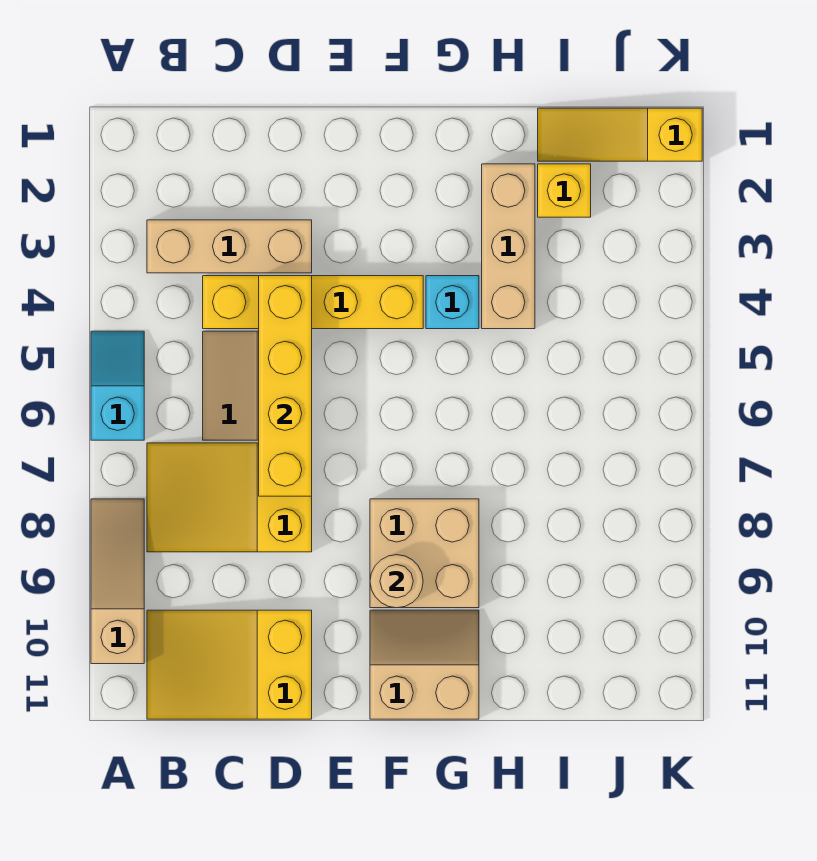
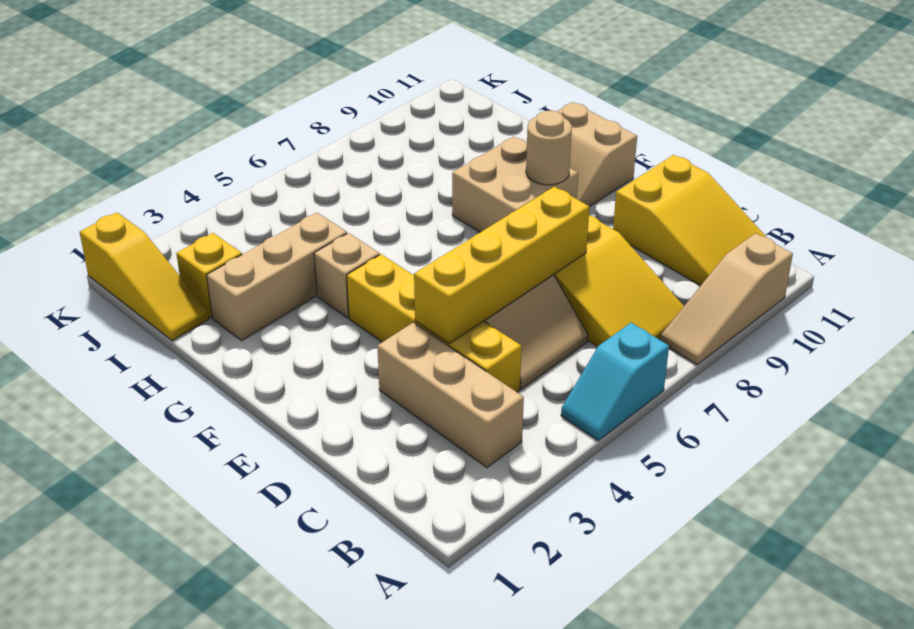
cyan 1x1 brick [426,276,479,329] -> tan 1x1 brick [314,233,380,318]

